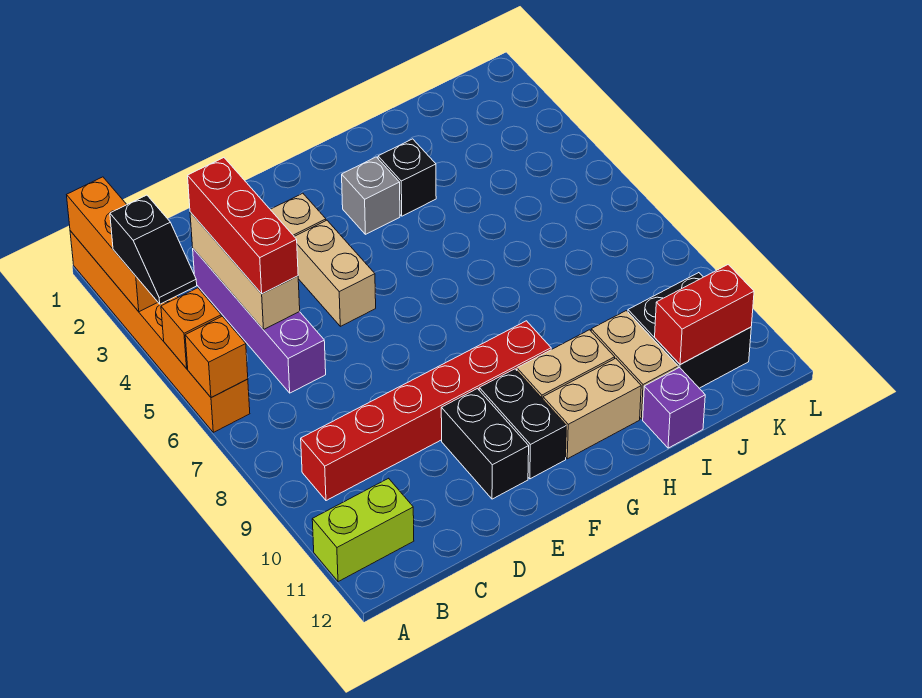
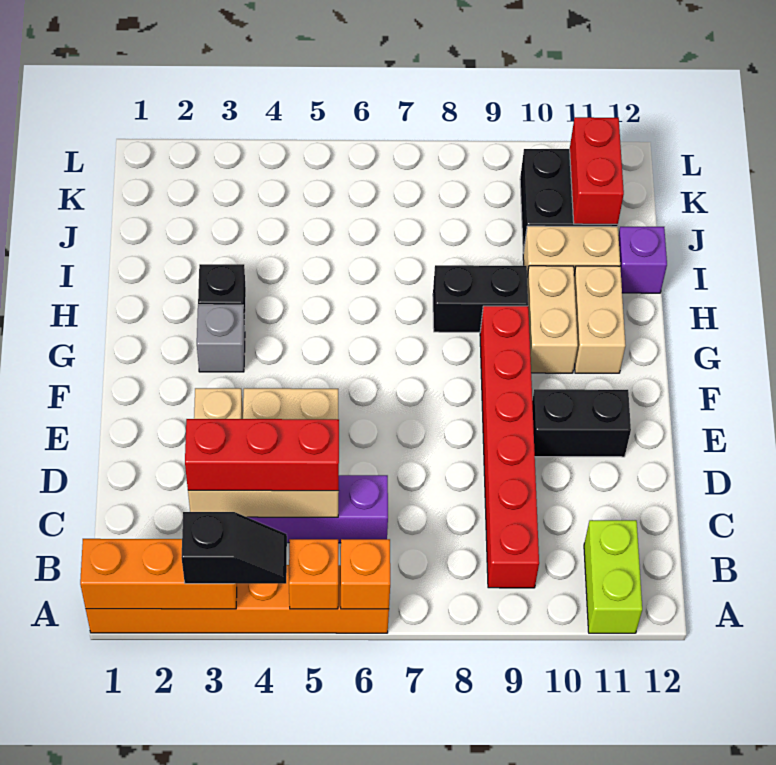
black 1x2 brick [479,369,566,479] -> black 1x2 brick moved to [433,265,528,332]

